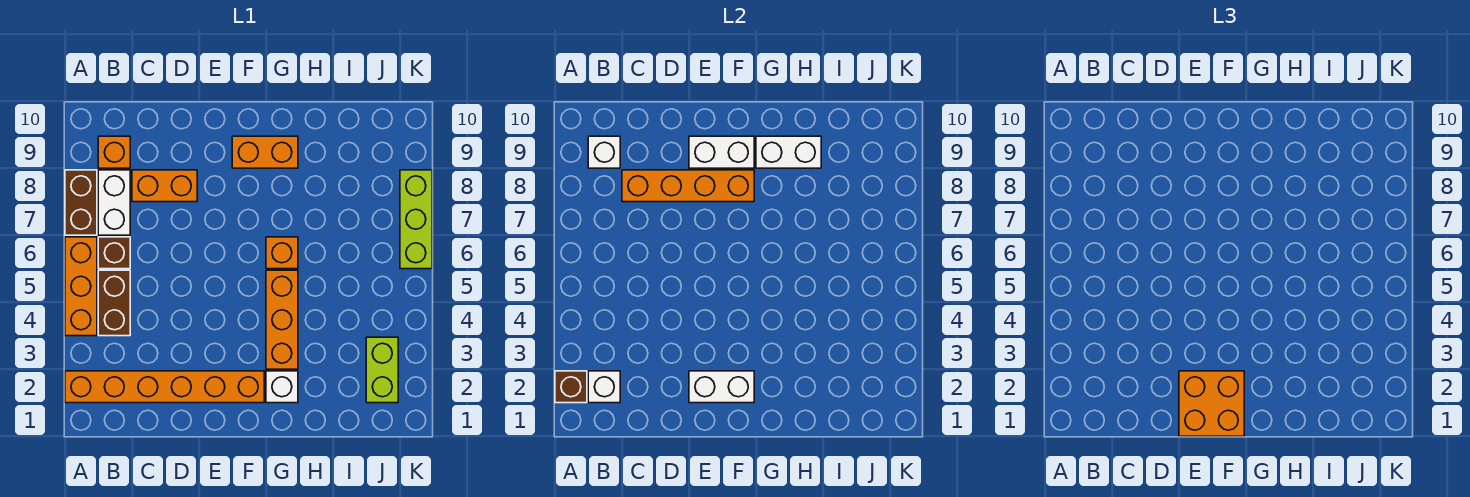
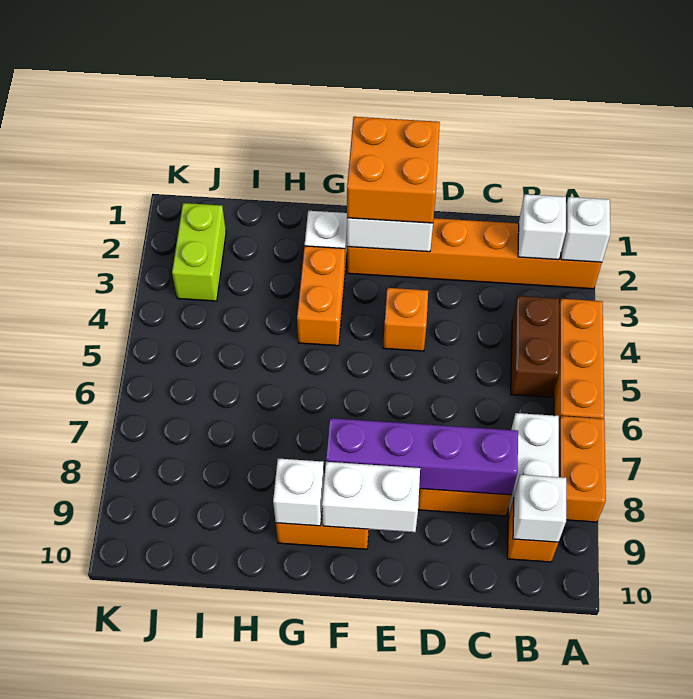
brown 1x1 brick [555,371,587,403] -> white 1x1 brick [561,197,610,262]
brown 1x2 brick [65,170,97,235] -> orange 1x2 brick [559,416,606,522]
brown 1x1 brick [98,237,130,269] -> none
orange 1x4 brick [622,170,754,202] -> purple 1x4 brick [326,418,518,495]
orange 1x3 brick [266,270,298,369] -> orange 1x2 brick [297,246,345,346]
orange 1x1 brick [266,237,298,269] -> orange 1x1 brick moved to [383,288,428,351]
white 1x2 brick [756,136,821,168] -> white 1x1 brick [273,459,324,526]
lime 1x3 brick [400,170,432,269] -> none

